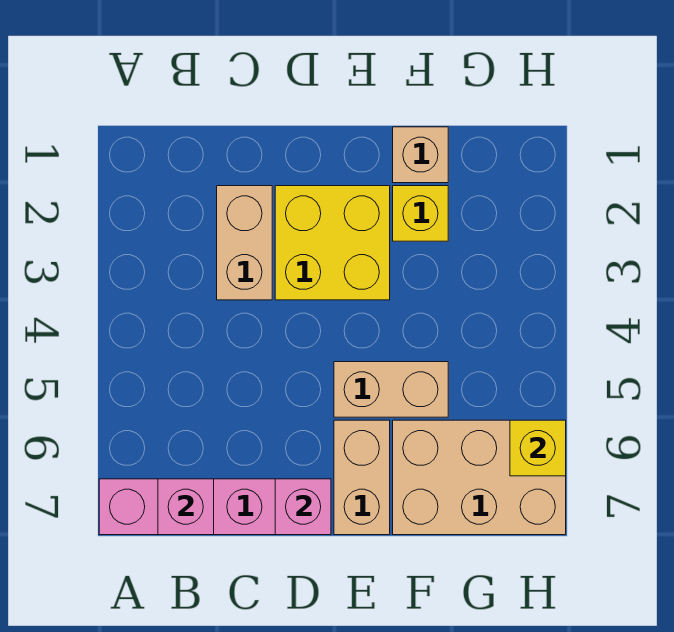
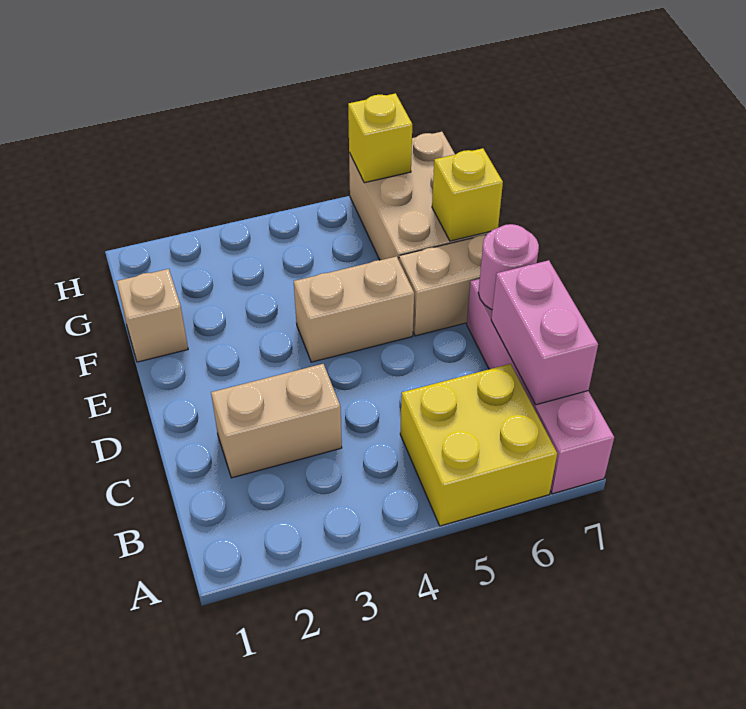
pink 1x1 brick [158,479,214,535] -> pink 1x2 brick [491,260,598,405]
yellow 2x2 brick [275,186,390,300] -> yellow 2x2 brick moved to [400,364,557,526]
pink 1x1 brick [275,479,331,535] -> pink 1x1 round brick [478,224,539,310]
tan 1x2 brick [334,362,448,417] -> tan 1x2 brick turned to [294,256,414,362]
yellow 1x1 brick [393,186,448,241] -> yellow 1x1 brick moved to [432,148,503,241]

